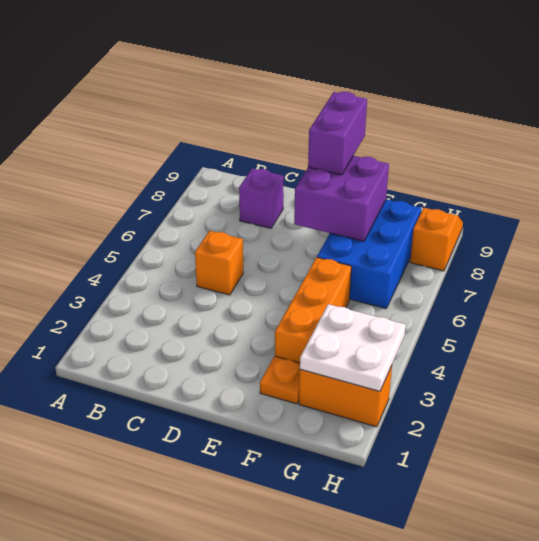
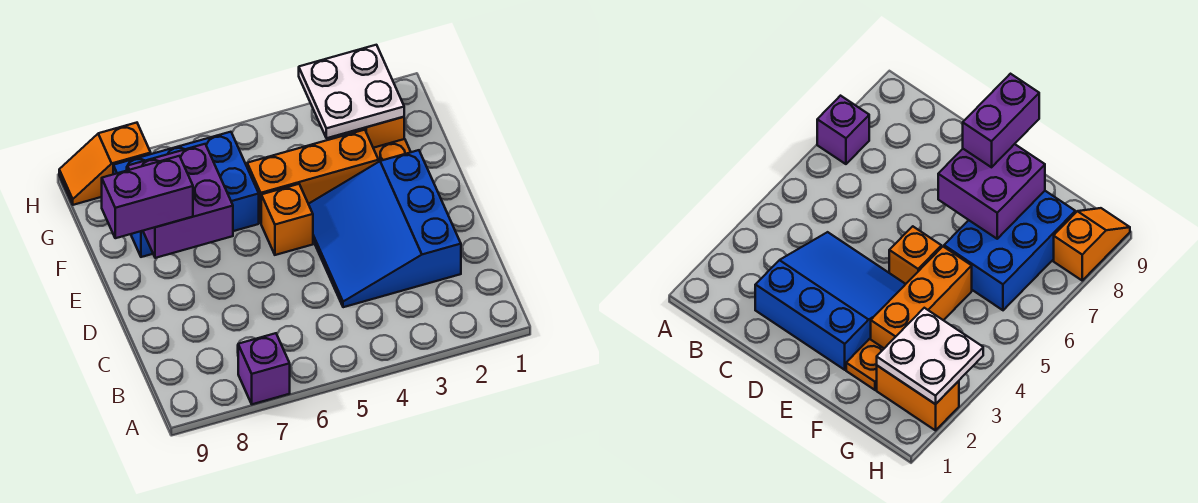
none -> blue 3x3 slope [309,150,461,307]
orange 1x1 brick [195,231,243,295] -> orange 1x1 brick moved to [261,184,313,255]
purple 1x1 brick [239,168,284,228] -> purple 1x1 brick moved to [238,333,290,404]

